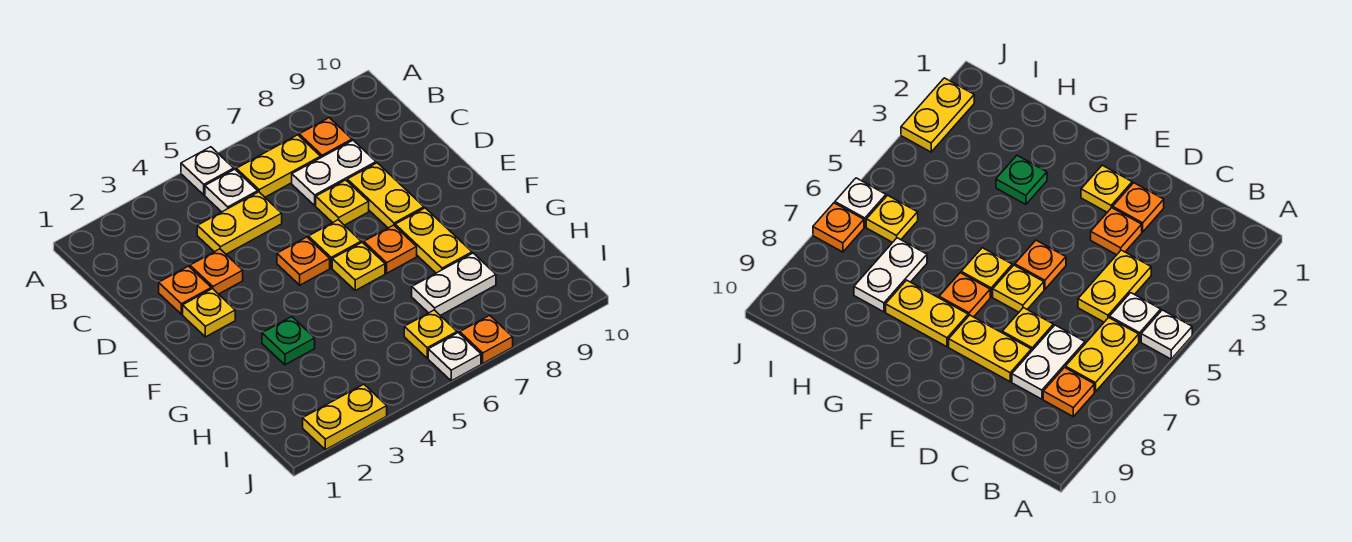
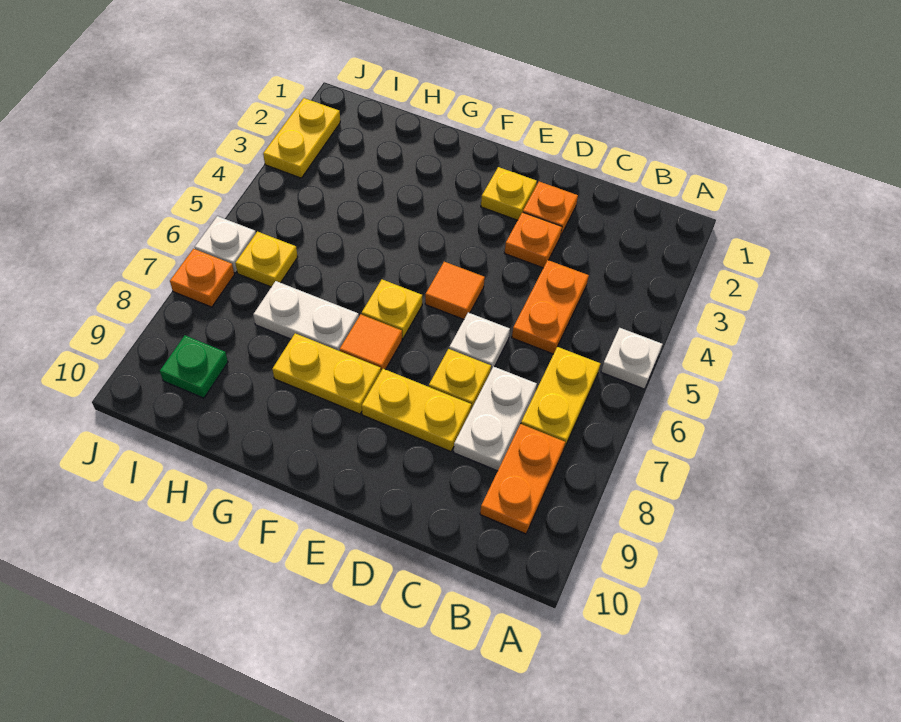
white 1x1 plate [205,169,258,212] -> white 1x1 plate moved to [449,313,510,370]
orange 1x1 plate [299,118,352,157] -> orange 1x2 plate [480,424,565,534]
yellow 1x2 plate [197,192,282,254] -> orange 1x2 plate [512,260,589,354]
orange 1x1 plate [277,237,330,285] -> orange 1x1 tile [425,262,485,319]
yellow 1x1 plate [308,220,361,268] -> none
orange 1x1 plate [364,225,417,273] -> orange 1x1 tile [340,314,402,371]
green 1x1 plate [262,317,315,365] -> green 1x1 plate moved to [160,335,228,398]
white 1x2 plate [412,253,496,315] -> white 1x2 plate turned to [253,281,359,351]

